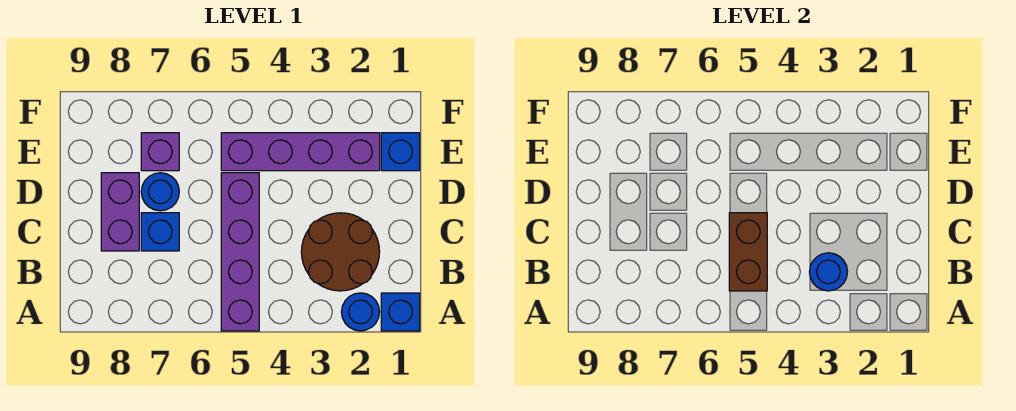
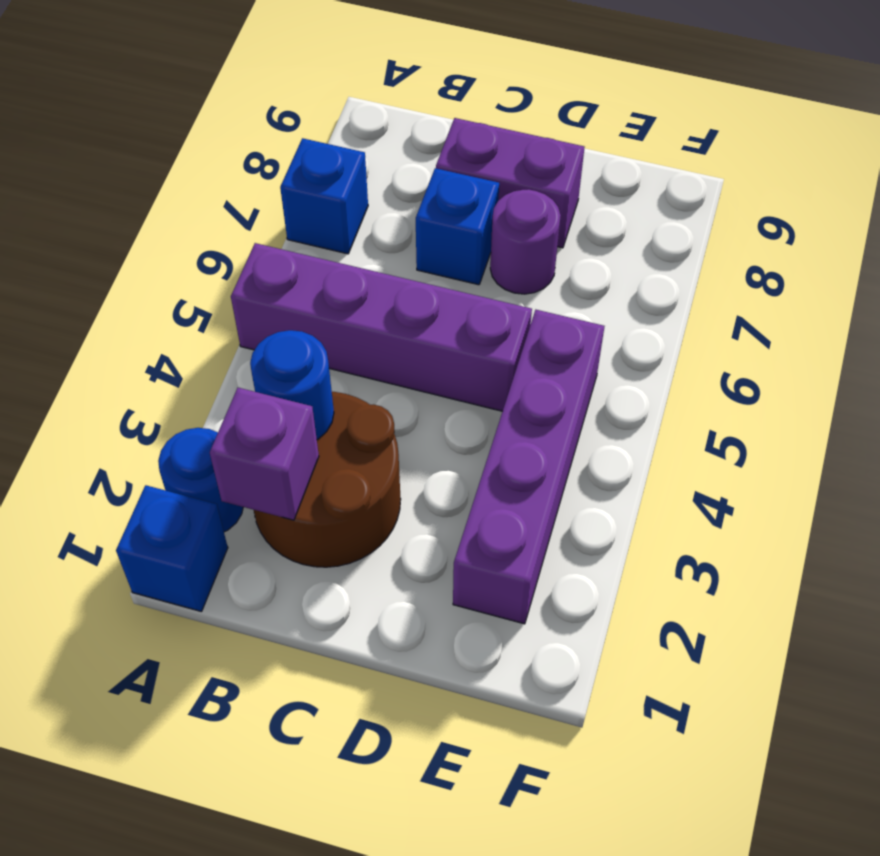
brown 1x2 brick [729,213,767,291] -> none
blue 1x1 round brick [141,173,179,211] -> purple 1x1 round brick [490,189,561,294]
blue 1x1 brick [381,133,420,171] -> blue 1x1 brick moved to [280,138,368,254]
purple 1x1 brick [141,133,179,171] -> purple 1x1 brick moved to [210,388,319,520]

